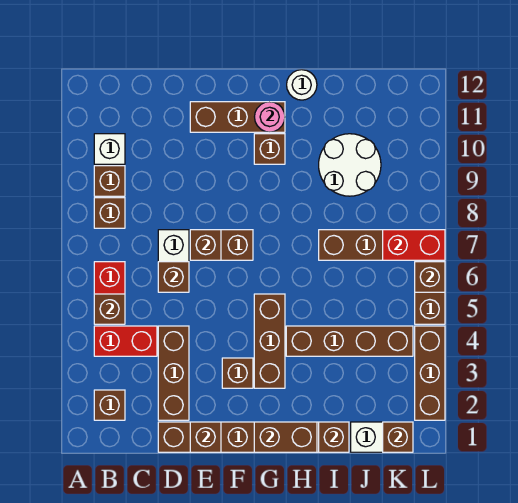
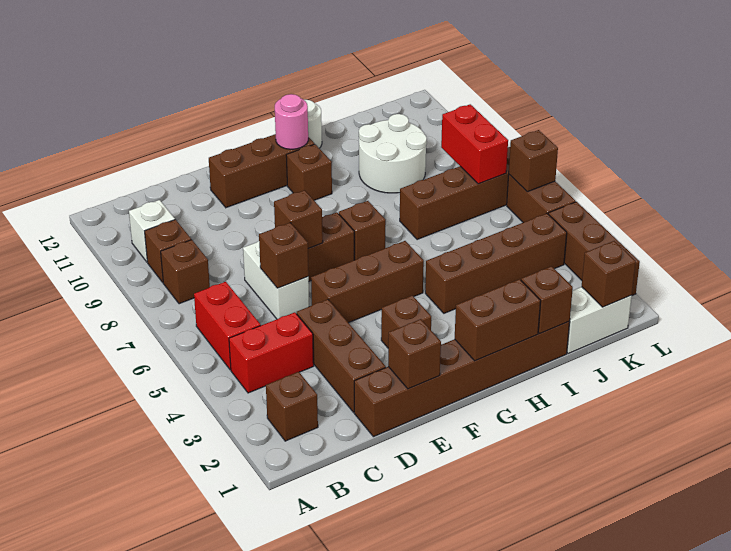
brown 1x1 brick [94,294,125,324] -> brown 1x1 brick moved to [339,201,386,260]
brown 1x3 brick [254,294,285,388] -> brown 1x3 brick turned to [311,241,424,323]
red 1x2 brick [383,230,445,260] -> red 1x2 brick turned to [441,104,508,184]

